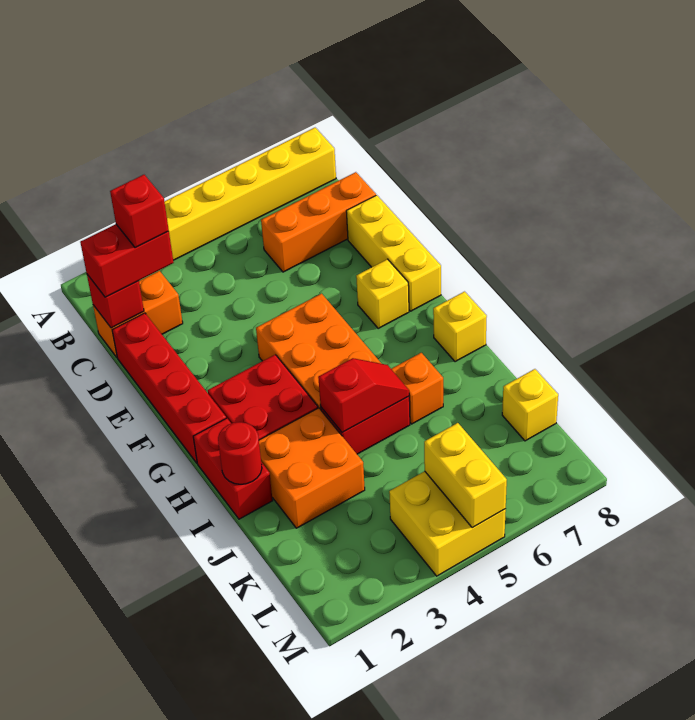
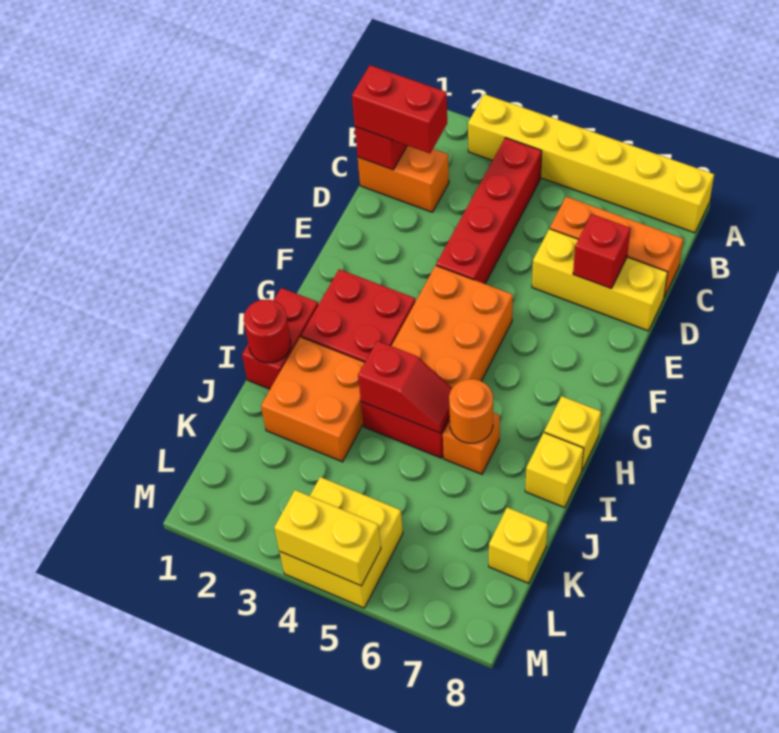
red 1x1 brick [110,175,169,248] -> red 1x1 brick moved to [573,214,630,288]
red 1x4 brick [112,313,226,463] -> red 1x4 brick moved to [436,138,542,284]
yellow 1x3 brick [346,195,441,311] -> yellow 1x3 brick turned to [532,229,668,331]
yellow 1x1 brick [356,259,409,328] -> yellow 1x1 brick moved to [525,433,584,508]
none -> orange 1x1 round brick [449,379,493,443]
yellow 1x2 brick [424,423,507,528] -> yellow 1x2 brick turned to [274,490,381,586]

